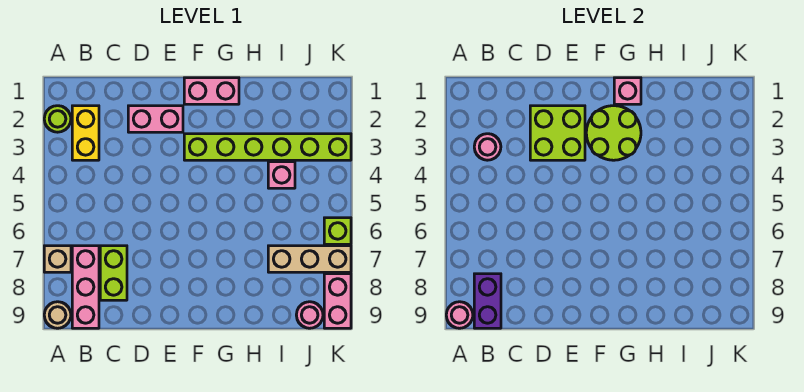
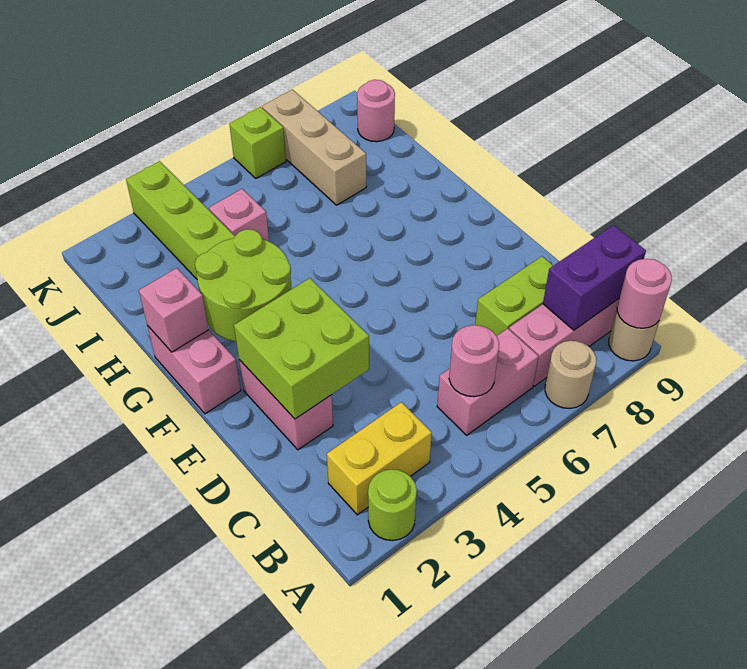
tan 1x1 brick [44,246,71,272] -> tan 1x1 round brick [545,341,596,408]
pink 1x1 round brick [474,134,501,160] -> pink 1x1 round brick moved to [449,325,499,397]
pink 1x2 brick [324,274,351,328] -> pink 1x2 brick moved to [437,328,539,435]

